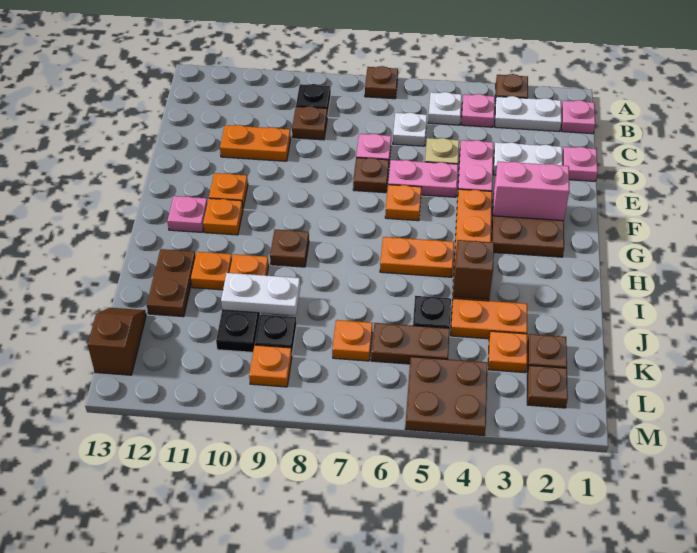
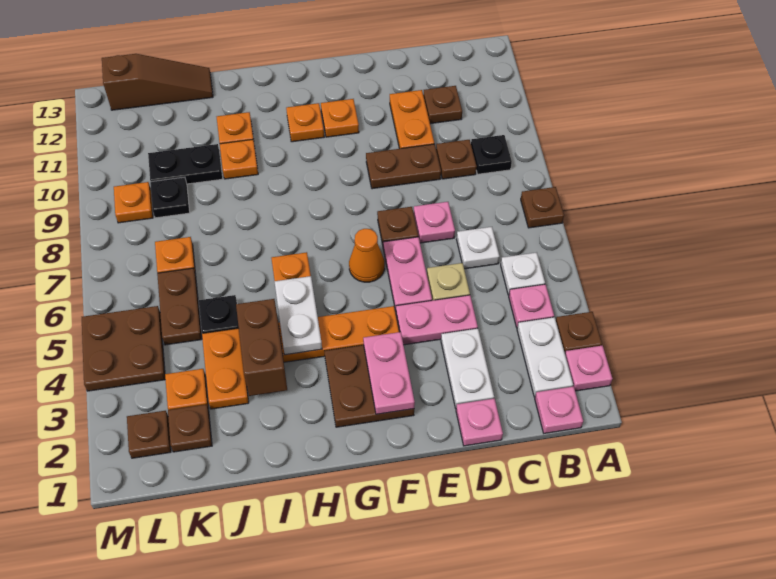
pink 1x2 brick [493,161,569,221] -> pink 1x2 plate [363,332,415,414]
orange 1x1 plate [385,185,422,221] -> orange 1x1 cone [349,229,385,282]
pink 1x1 plate [167,196,207,232] -> pink 1x1 plate moved to [565,346,612,391]
brown 1x1 plate [270,230,309,267] -> brown 1x1 plate moved to [423,86,462,124]
brown 1x1 brick [453,240,494,299] -> brown 1x2 brick [236,299,287,396]
brown 1x2 plate [147,249,196,317] -> brown 1x2 plate moved to [366,144,441,189]
white 1x2 plate [221,273,300,315] -> white 1x2 plate moved to [274,276,322,355]
brown 1x2 slope [88,308,146,375] -> brown 1x3 slope [102,54,213,110]

